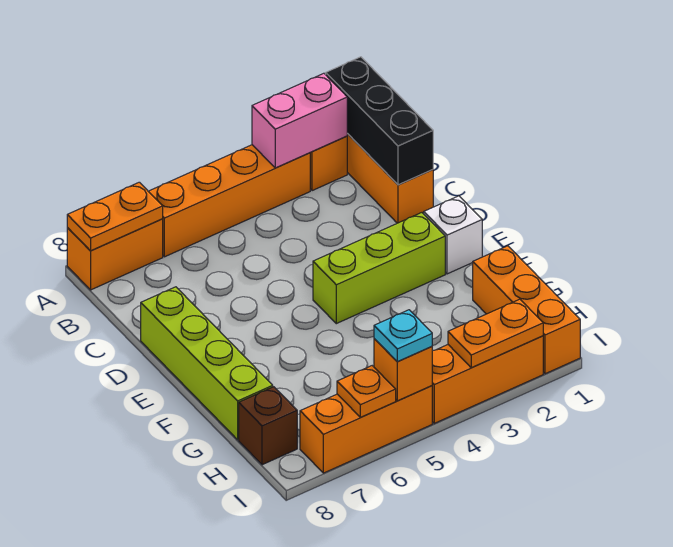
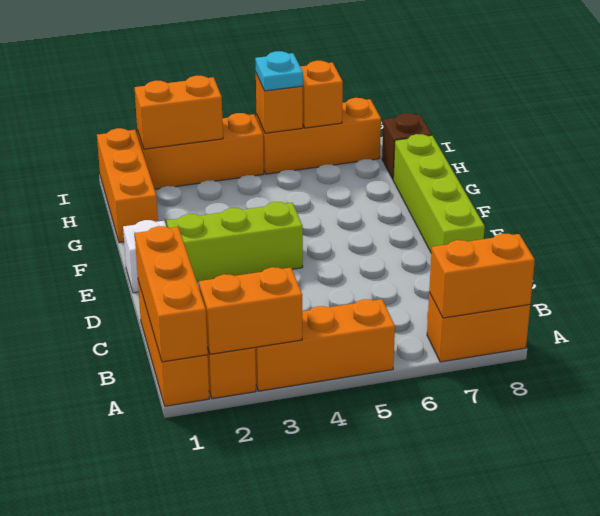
black 1x3 brick [326,57,433,185] -> orange 1x3 brick [135,226,208,362]
pink 1x2 brick [252,73,347,168] -> orange 1x2 brick [199,267,302,354]
orange 1x4 brick [148,145,310,257] -> orange 1x3 brick [255,299,395,391]
orange 1x2 plate [67,182,163,251] -> orange 1x2 brick [429,234,535,318]
orange 1x2 plate [448,299,543,368] -> orange 1x2 brick [134,76,223,149]
orange 1x1 plate [337,366,396,417] -> orange 1x1 brick [300,61,343,128]

